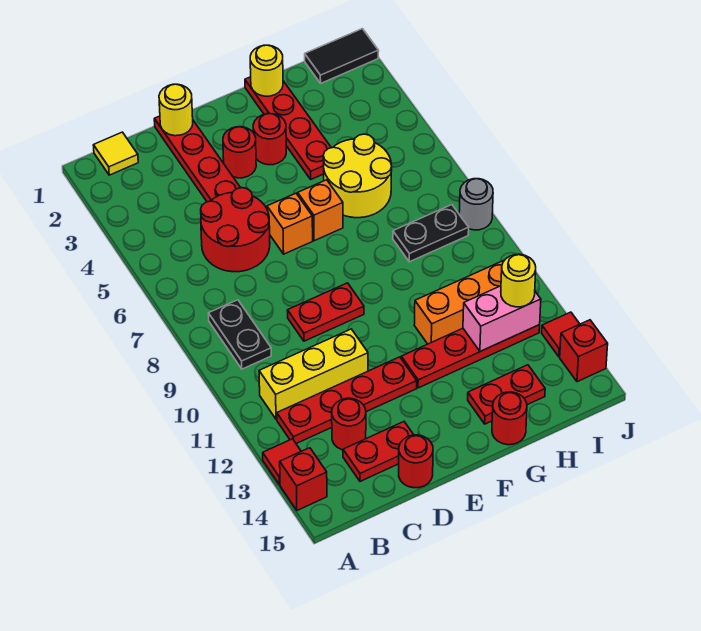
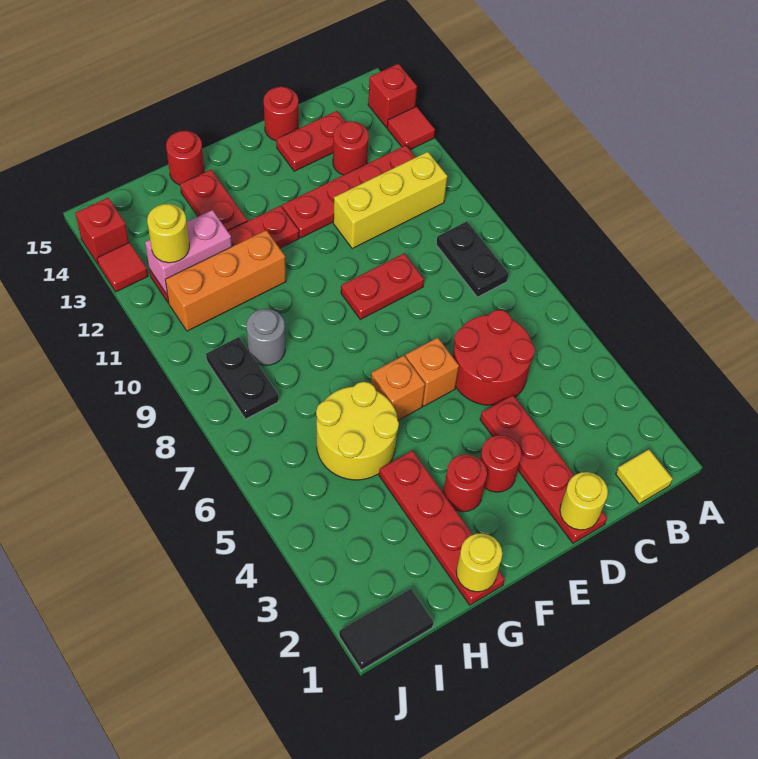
red 1x2 plate [468,365,545,424] -> red 1x2 plate turned to [180,170,247,231]
black 1x2 plate [393,205,469,262] -> black 1x2 plate turned to [206,337,278,419]
grey 1x1 round brick [459,179,493,230] -> grey 1x1 round brick moved to [246,309,285,365]

